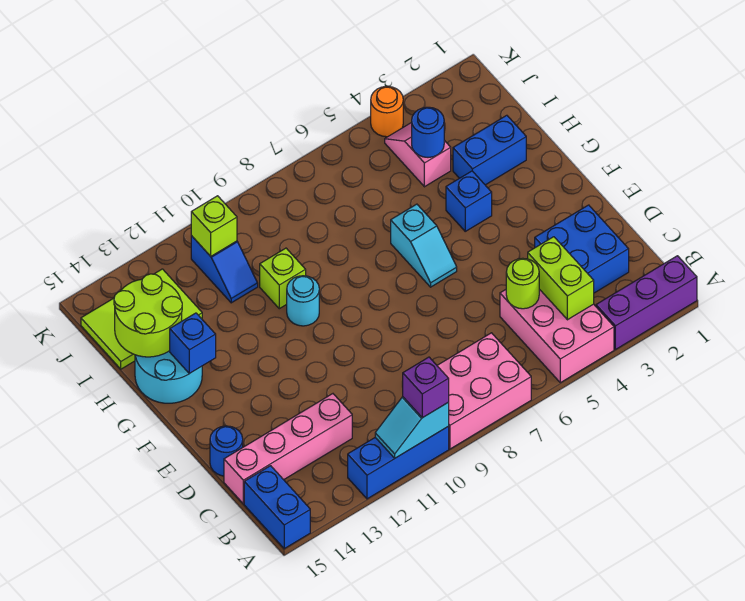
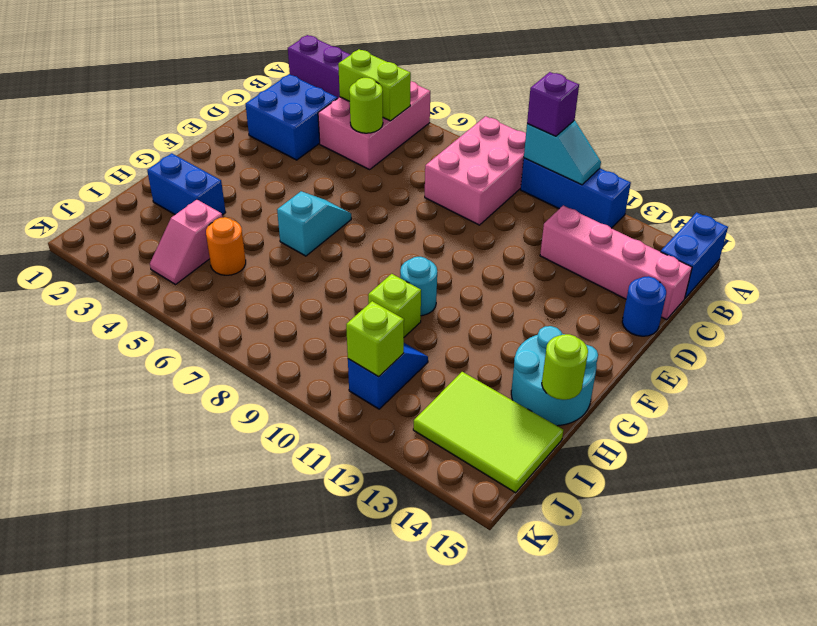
pink 2x3 brick [437,333,531,449] -> pink 2x3 brick turned to [425,116,526,225]
lime 1x2 brick [528,237,594,320] -> lime 1x2 brick turned to [338,49,411,121]
blue 1x1 brick [446,171,492,231] -> none
blue 1x1 brick [170,313,216,374] -> none
lime 2x2 round brick [114,274,182,357] -> lime 1x1 round brick [542,334,588,400]
blue 1x1 round brick [412,107,444,157] -> none
orange 1x1 round brick [371,86,403,137] -> orange 1x1 round brick moved to [206,217,246,275]

